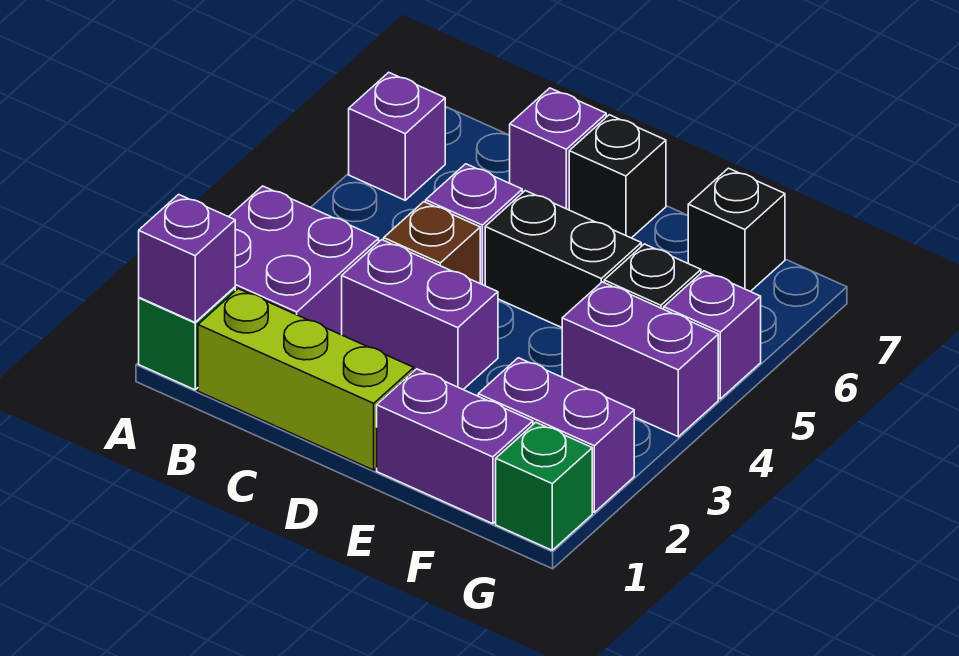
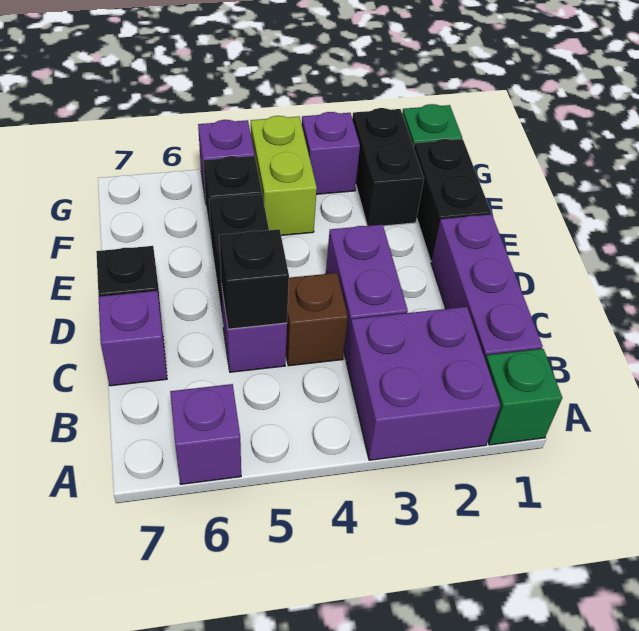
purple 1x1 brick [139,194,235,322] -> purple 1x1 brick moved to [302,112,360,194]
lime 1x3 brick [198,289,414,470] -> purple 1x3 brick [431,214,542,359]
purple 1x2 brick [377,369,533,524] -> black 1x2 brick [414,139,491,261]
purple 1x2 brick [478,358,634,512] -> black 1x2 brick [352,108,424,226]
purple 1x2 brick [562,282,718,437] -> lime 1x2 brick [251,116,317,235]
black 1x1 brick [688,168,785,292] -> black 1x1 brick moved to [219,229,289,329]

